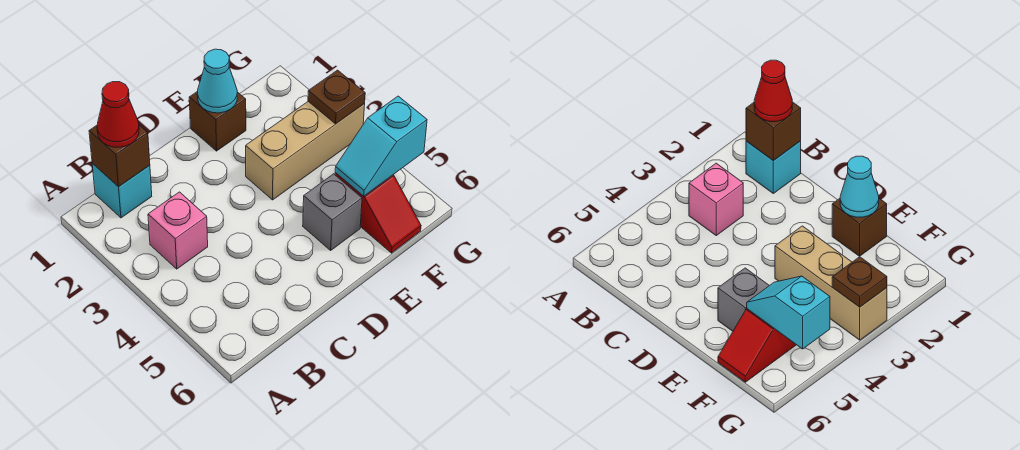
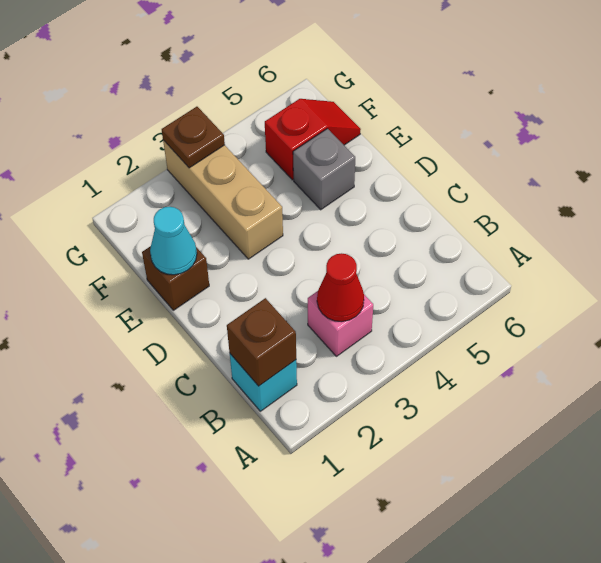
red 1x1 cone [97,82,139,147] -> red 1x1 cone moved to [317,253,364,322]
cyan 1x2 slope [335,96,427,196] -> none

